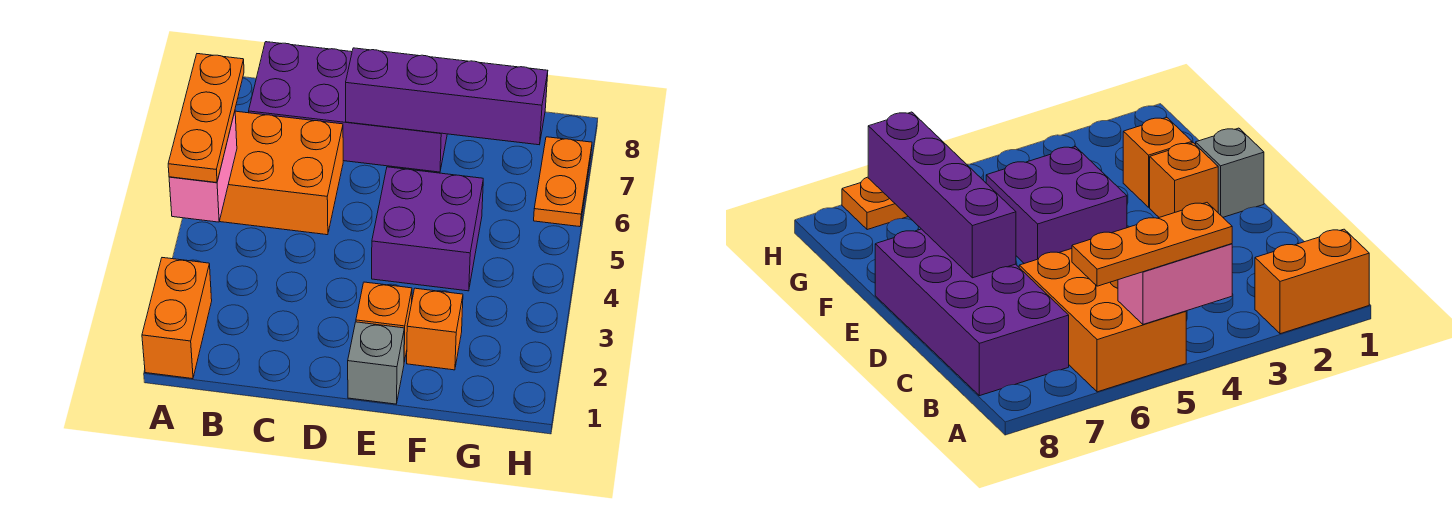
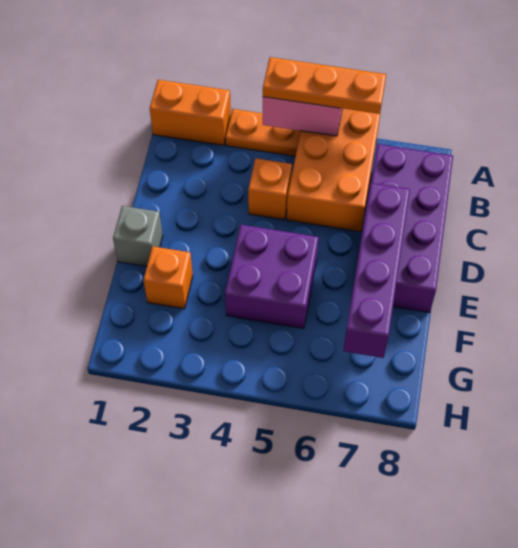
orange 1x1 brick [356,282,412,362] -> orange 1x1 brick moved to [248,158,292,220]
orange 1x2 plate [534,137,592,227] -> orange 1x2 plate moved to [225,109,301,156]

